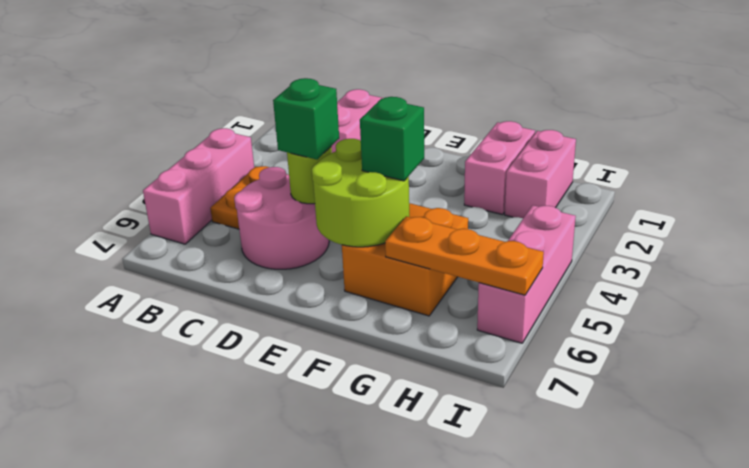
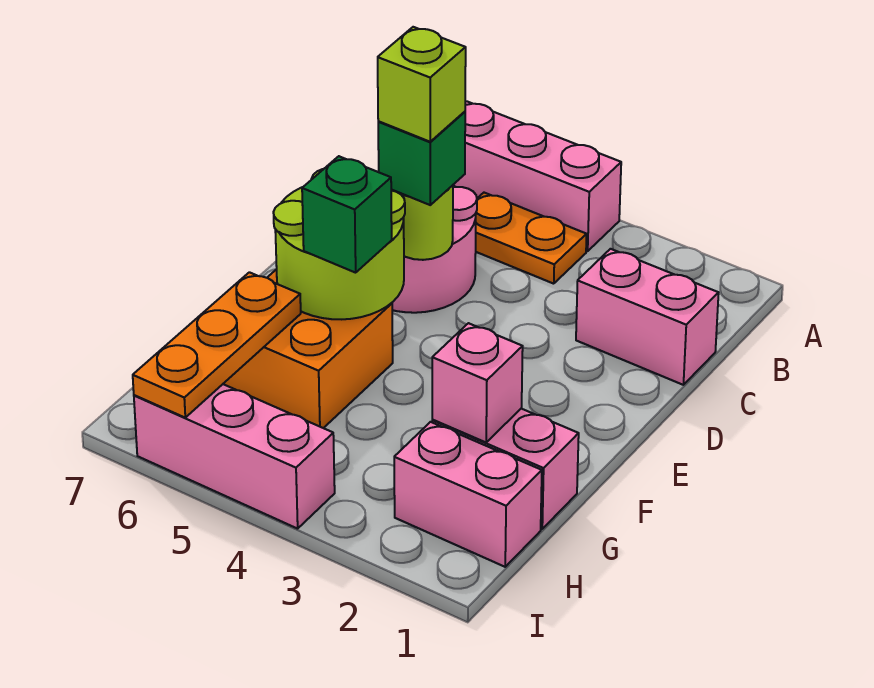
none -> lime 1x1 brick [378,27,466,142]
none -> pink 1x1 brick [432,323,523,442]

